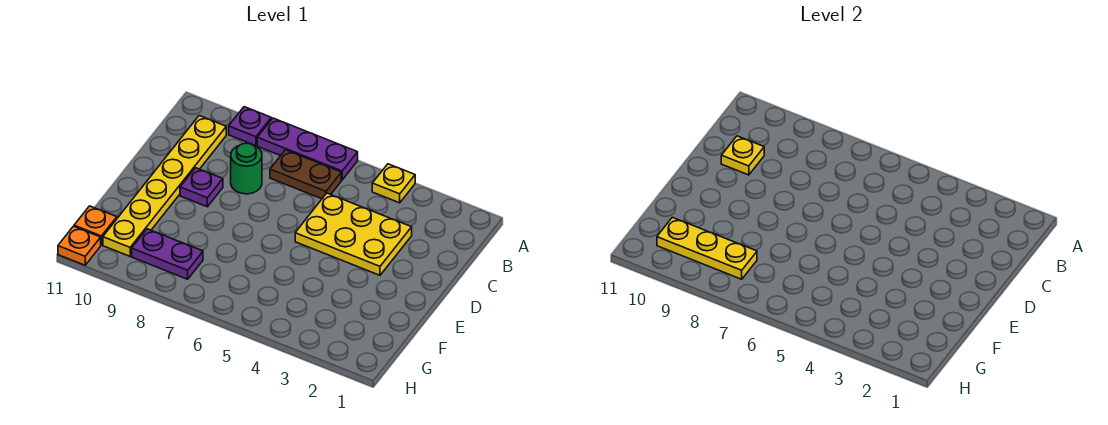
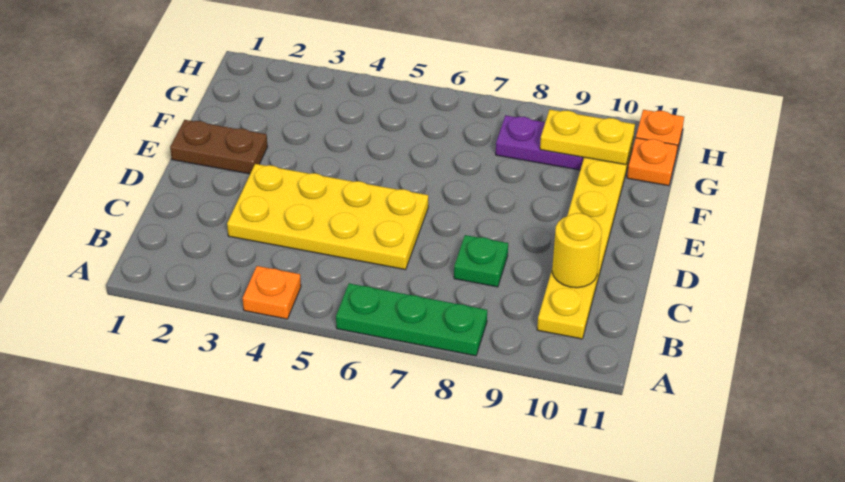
yellow 1x1 plate [372,164,415,203] -> orange 1x1 plate [243,266,301,319]
purple 1x3 plate [257,118,358,180] -> green 1x3 plate [336,283,487,356]
purple 1x1 plate [229,107,271,146] -> none
brown 1x2 plate [270,150,341,199] -> brown 1x2 plate moved to [170,120,267,174]
yellow 2x3 plate [295,193,412,275] -> yellow 2x4 plate [227,164,428,270]
green 1x1 round brick [231,143,262,194] -> green 1x1 plate [454,235,508,287]
yellow 1x1 plate [721,136,764,175] -> yellow 1x1 round brick [552,213,602,288]
purple 1x1 plate [180,168,223,207] -> none
yellow 1x3 plate [657,217,757,279] -> yellow 1x2 plate [540,110,635,165]

